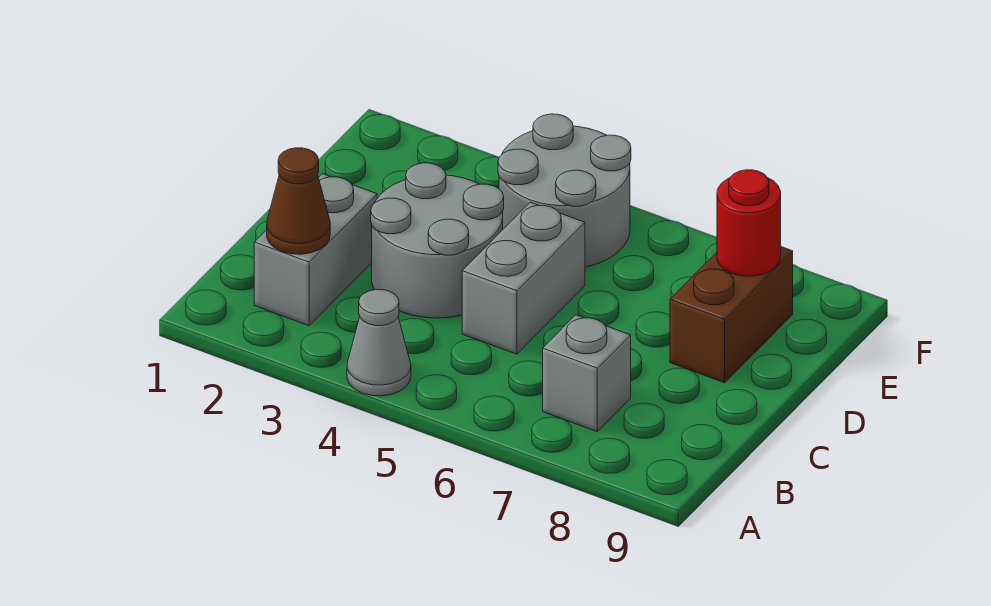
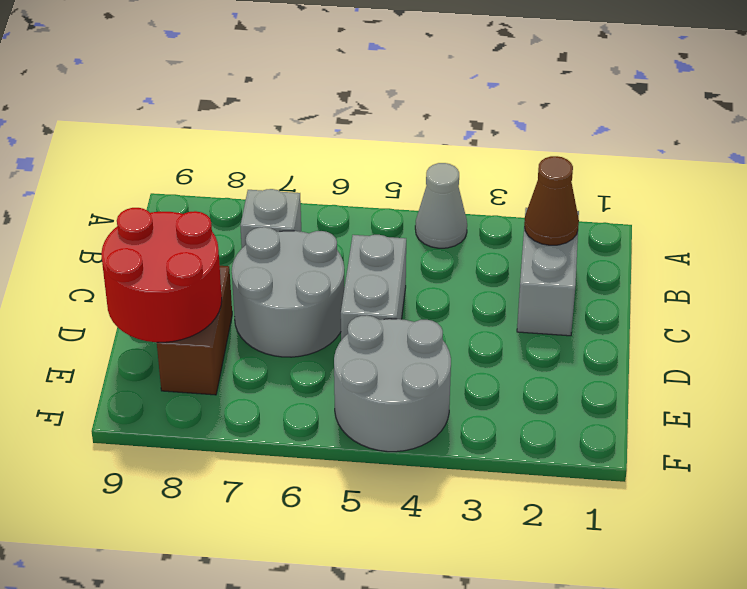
grey 2x2 round brick [371,163,504,318] -> grey 2x2 round brick moved to [232,227,345,357]
red 1x1 round brick [717,170,781,276] -> red 2x2 round brick [101,208,222,342]

